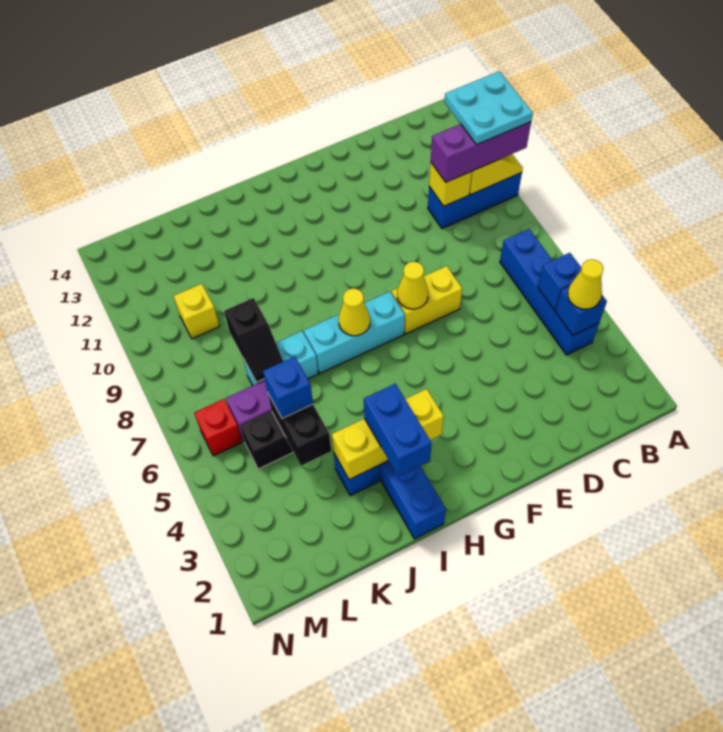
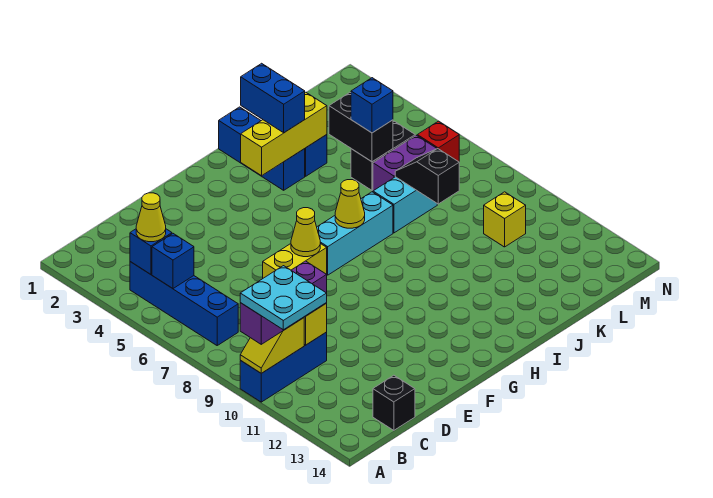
none -> black 1x1 brick [373,375,415,430]

